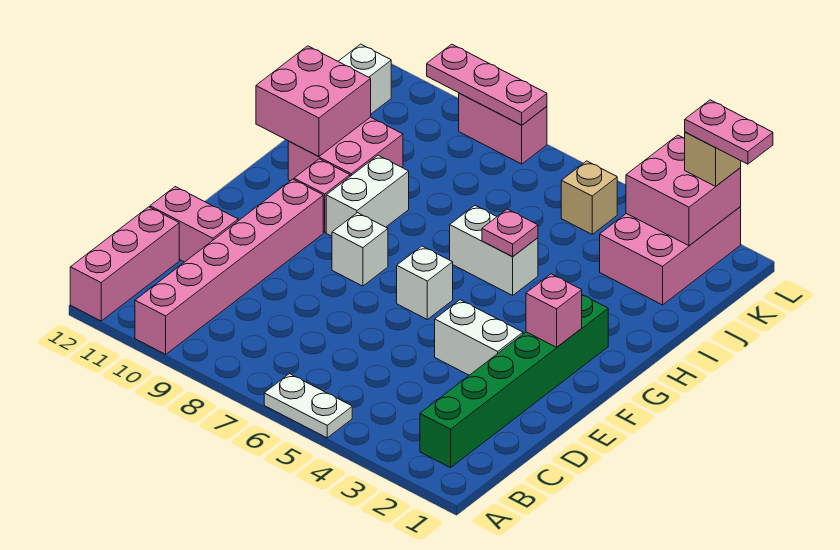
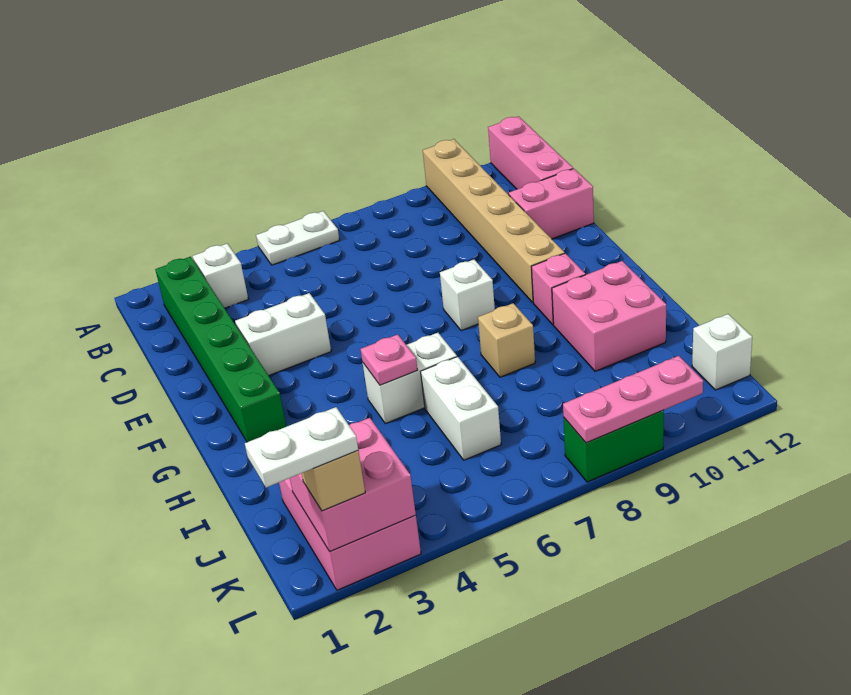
pink 1x6 brick [135,179,323,354] -> tan 1x6 brick [423,139,565,302]
pink 1x1 brick [526,274,582,347] -> none
white 1x1 brick [397,246,453,319] -> white 1x1 brick moved to [193,244,248,308]
white 1x2 brick [326,155,409,236] -> white 1x2 brick moved to [421,357,501,460]
pink 2x2 brick [256,46,371,157] -> none
tan 1x1 brick [561,161,617,234] -> tan 1x1 brick moved to [478,303,535,377]
pink 1x2 plate [685,100,773,164] -> white 1x2 plate [245,407,358,488]
pink 1x2 brick [459,93,547,164] -> green 1x2 brick [563,410,664,482]

